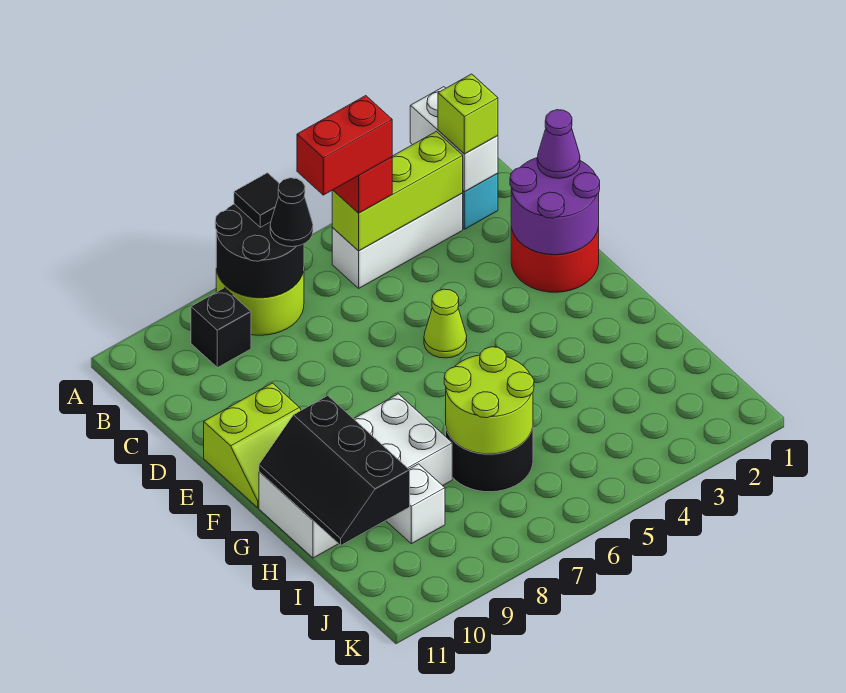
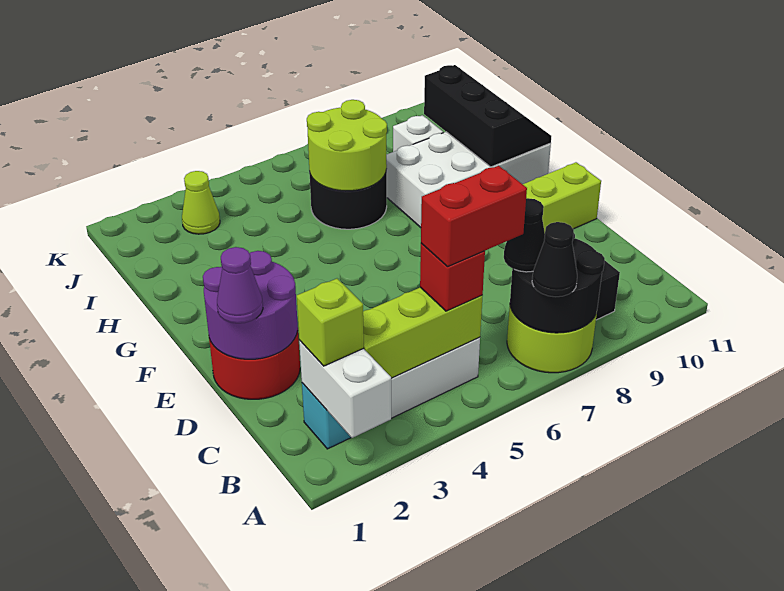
black 1x1 tile [234,173,279,227] -> black 1x1 cone [532,222,577,297]
lime 1x1 cone [424,289,467,358] -> lime 1x1 cone moved to [182,171,220,234]

